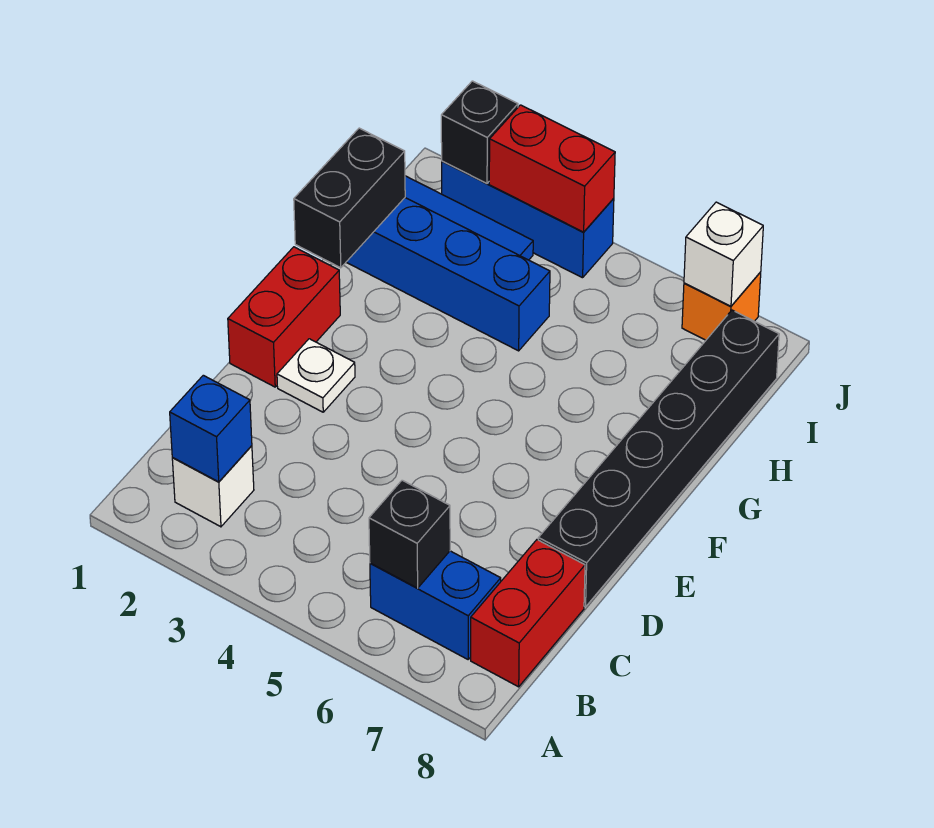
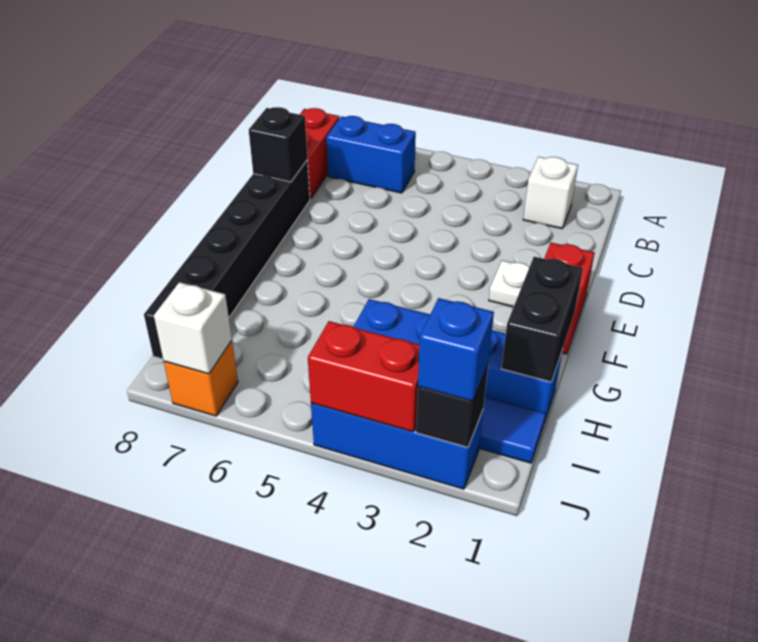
blue 1x1 brick [170,375,252,482] -> blue 1x1 brick moved to [418,298,494,401]
black 1x1 brick [369,480,450,588] -> black 1x1 brick moved to [249,107,307,182]

